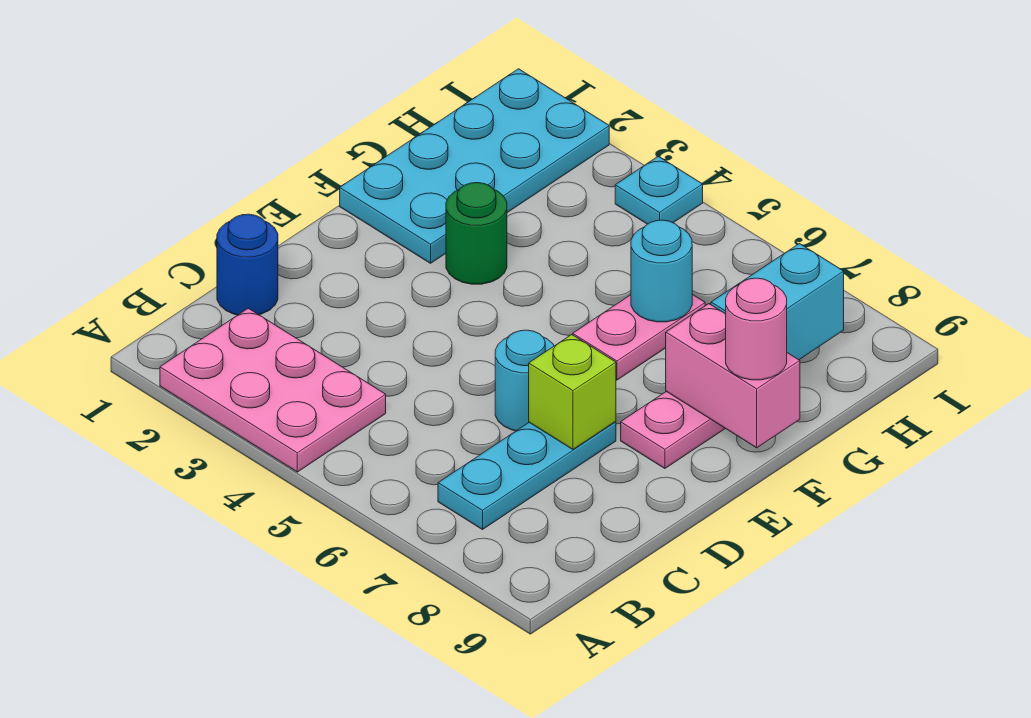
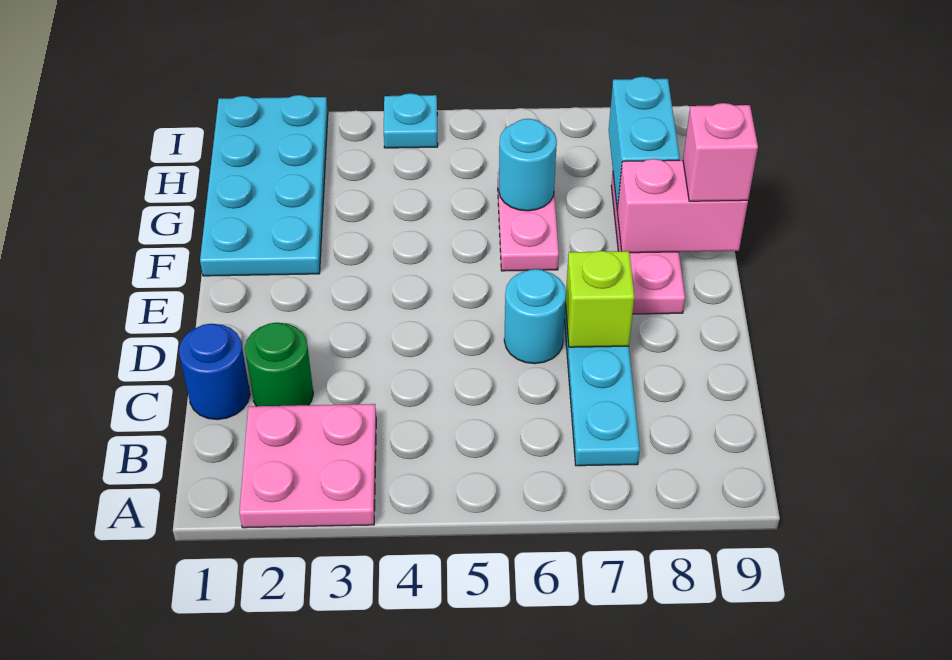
pink 2x3 plate [160,308,386,472] -> pink 2x2 plate [239,404,376,528]
green 1x1 round brick [446,183,507,284] -> green 1x1 round brick moved to [245,323,313,406]
pink 1x1 round brick [726,278,787,380] -> pink 1x1 brick [683,103,758,201]

